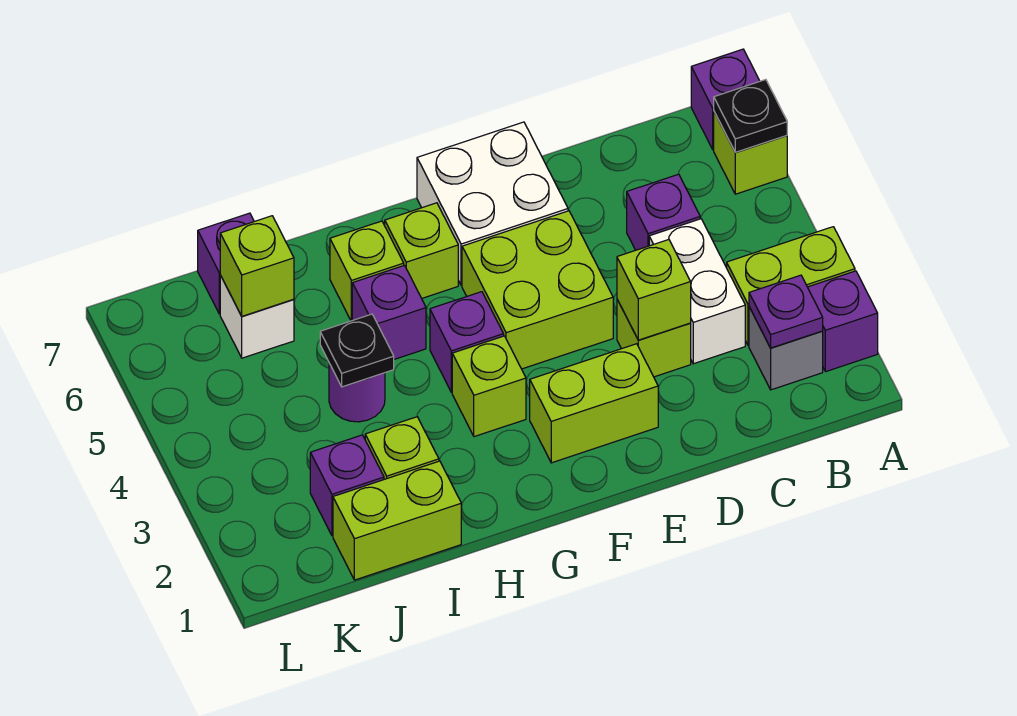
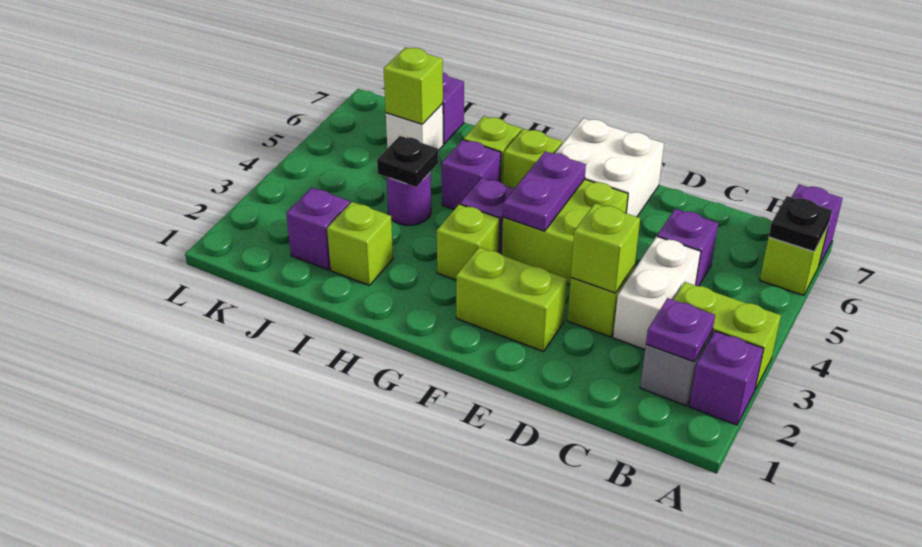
none -> purple 1x2 plate [503,151,586,231]
lime 1x2 brick [333,461,461,580] -> none

